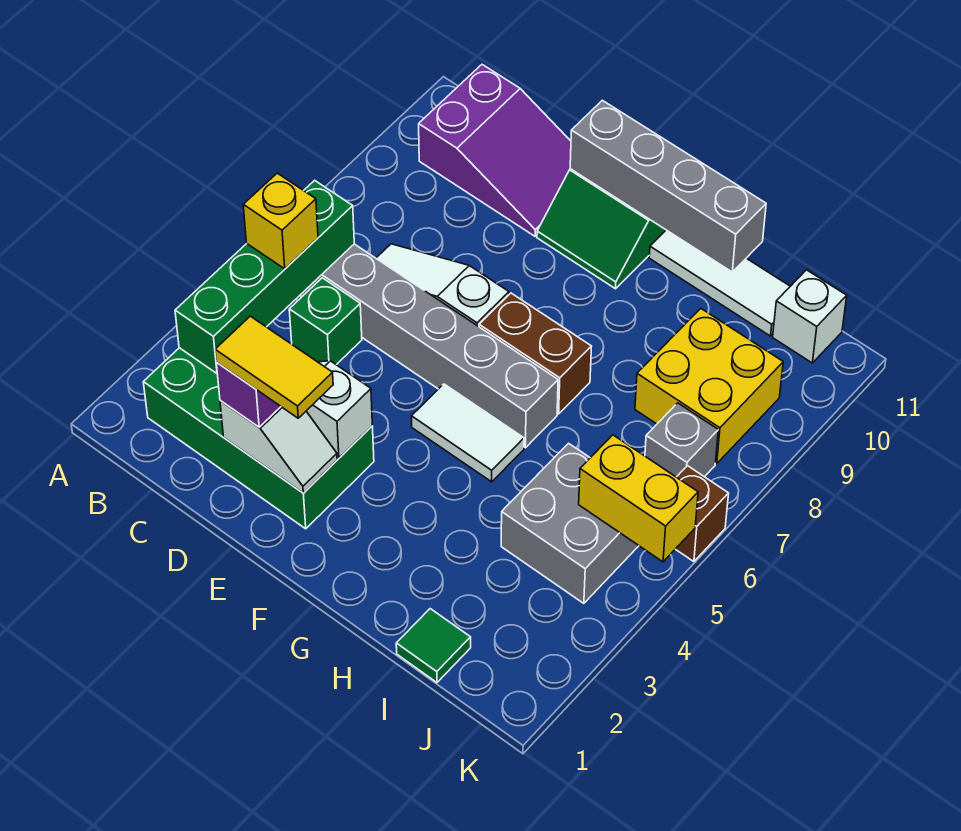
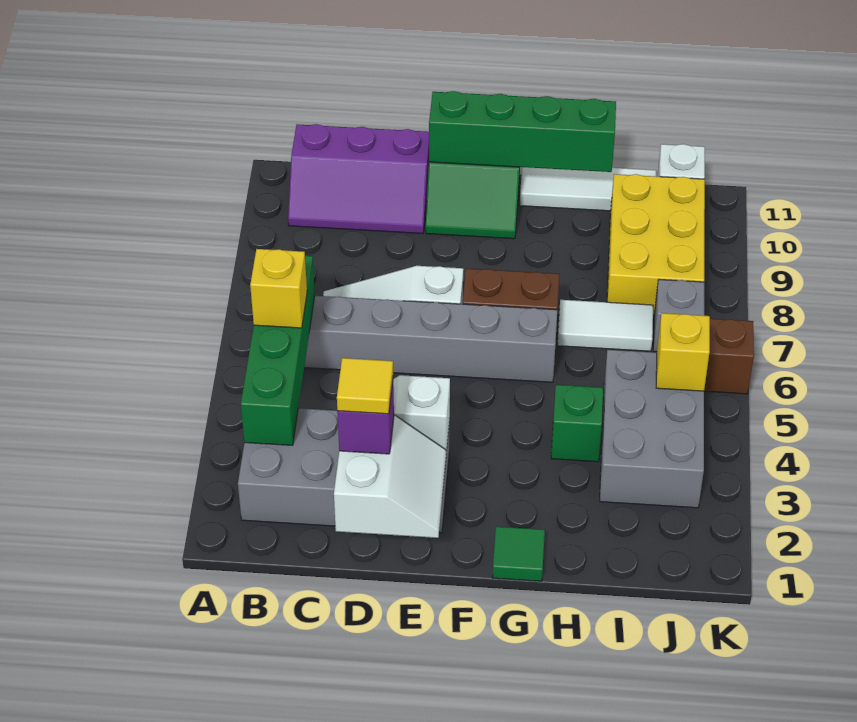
green 2x4 brick [143,348,374,529] -> grey 2x4 brick [238,408,450,533]
purple 2x3 slope [419,65,571,236] -> purple 2x3 slope turned to [288,124,429,233]
green 1x1 brick [289,278,362,365] -> green 1x1 brick moved to [551,385,603,462]
white 1x2 slope [220,400,337,493] -> white 2x2 slope [334,415,446,538]
yellow 1x2 tile [215,316,333,418] -> yellow 1x1 tile [337,358,393,414]
grey 1x4 brick [570,100,766,272] -> green 1x4 brick [429,91,616,172]
white 1x2 tile [412,384,524,482] -> white 1x2 tile moved to [557,300,653,351]
green 1x1 tile [396,609,471,682] -> green 1x1 tile moved to [493,526,545,581]
grey 2x2 brick [501,443,639,603] -> grey 2x3 brick [600,350,704,508]
yellow 2x2 brick [635,309,783,464] -> yellow 2x3 brick [607,174,705,316]
yellow 1x2 brick [579,435,698,562] -> yellow 1x1 brick [656,313,710,391]

